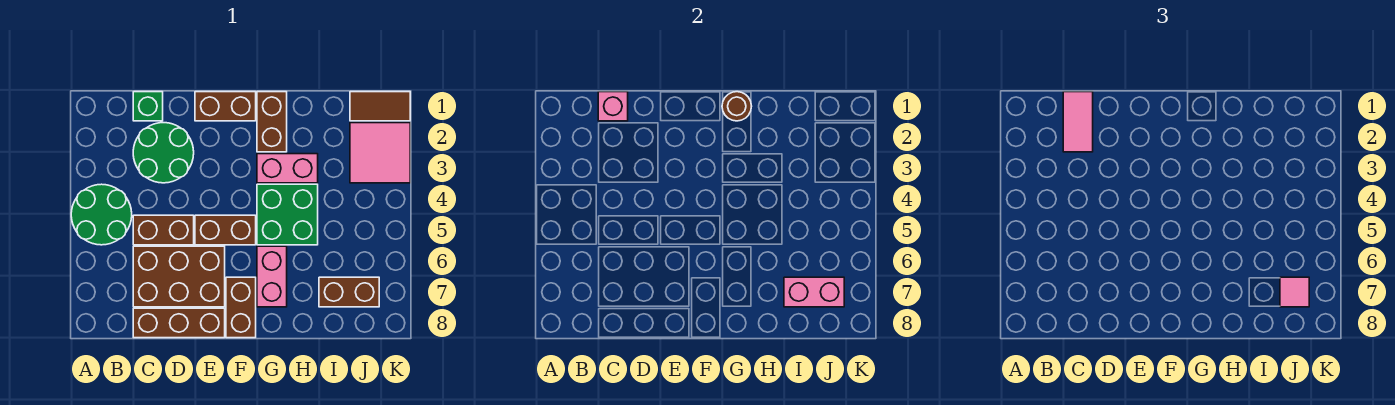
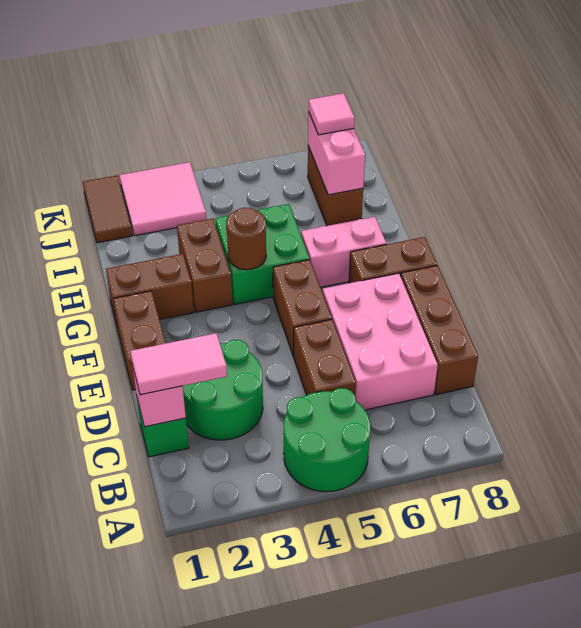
brown 2x3 brick [133,246,225,307] -> pink 2x3 brick [323,273,438,410]
brown 1x1 round brick [722,92,752,121] -> brown 1x1 round brick moved to [226,208,266,270]
pink 1x2 brick [257,154,318,183] -> brown 1x2 brick [177,219,233,312]

